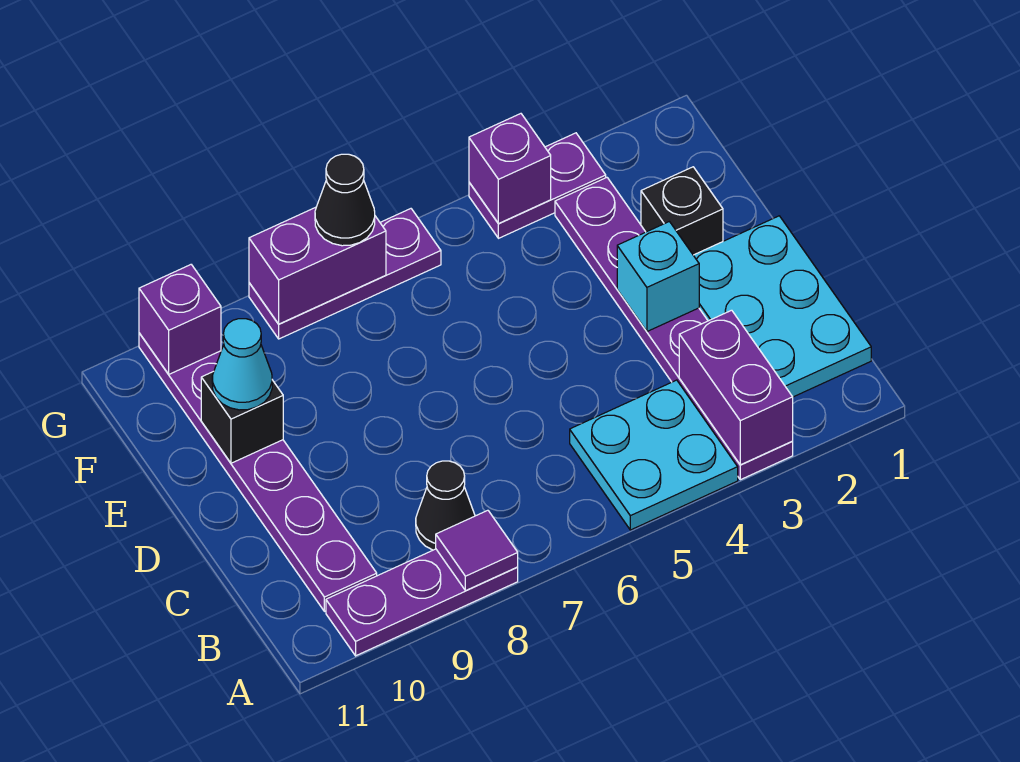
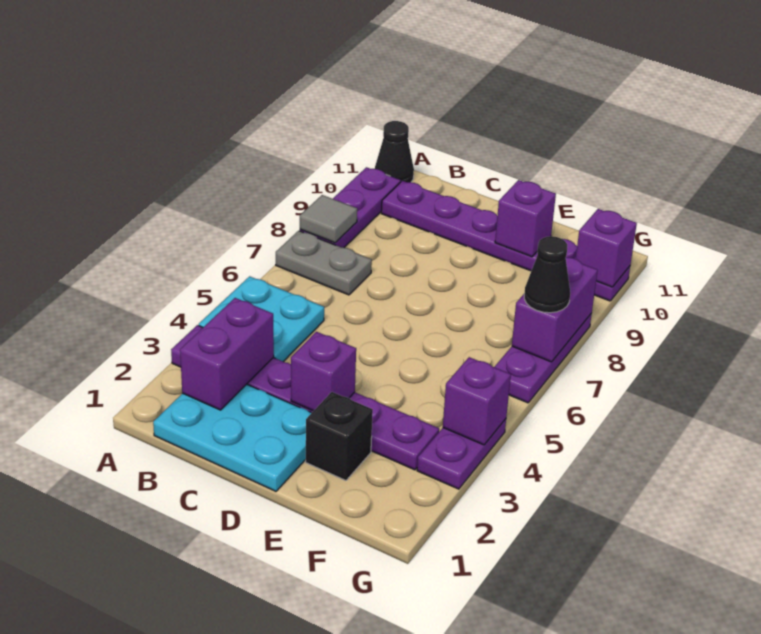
purple 1x2 brick [679,310,793,465] -> purple 1x2 brick turned to [180,298,274,410]
none -> grey 1x2 plate [276,231,372,295]
purple 1x1 tile [436,510,518,591] -> grey 1x1 tile [300,195,357,243]
black 1x1 cone [416,461,475,550] -> black 1x1 cone moved to [375,121,414,182]
cyan 1x1 brick [617,222,699,331] -> purple 1x1 brick [291,332,356,411]
black 1x1 brick [201,371,283,463] -> purple 1x1 brick [495,180,556,257]
cyan 1x1 cone [212,319,272,410] -> none

